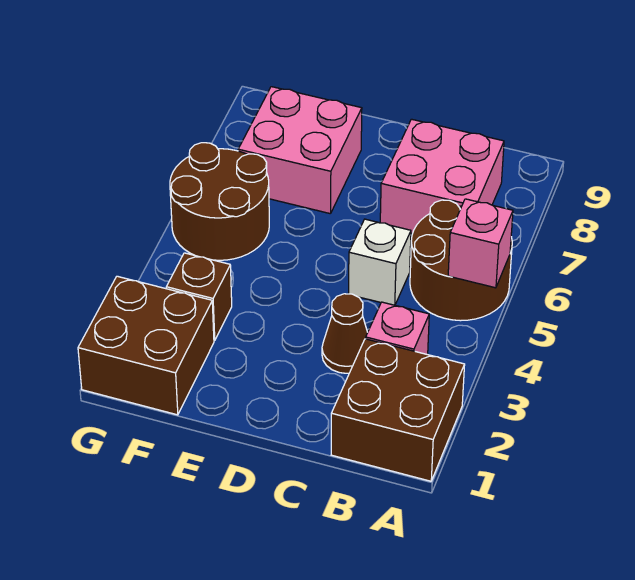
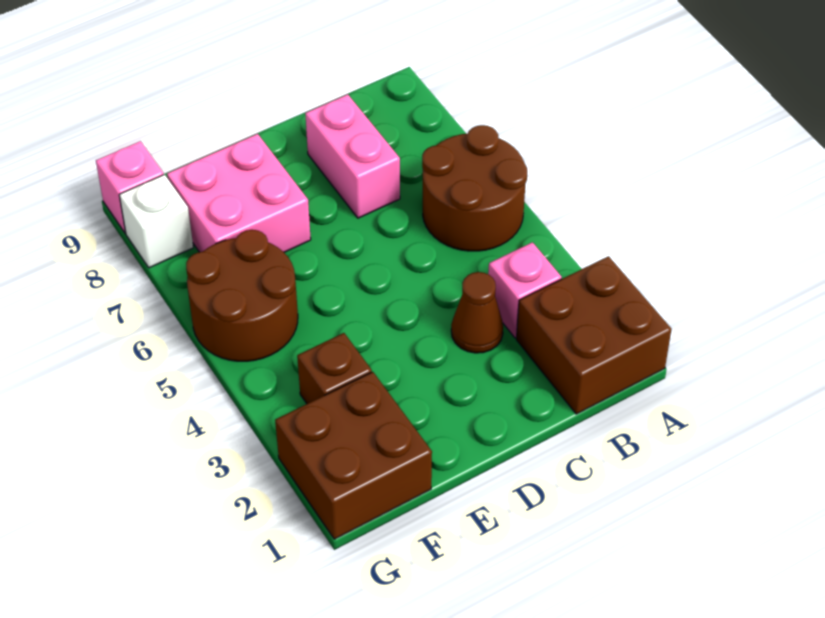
pink 1x1 brick [448,199,513,288] -> pink 1x1 brick moved to [96,141,164,233]
pink 2x2 brick [380,119,504,234] -> pink 1x2 brick [305,94,400,218]
white 1x1 brick [348,219,411,305] -> white 1x1 brick moved to [119,175,193,268]

